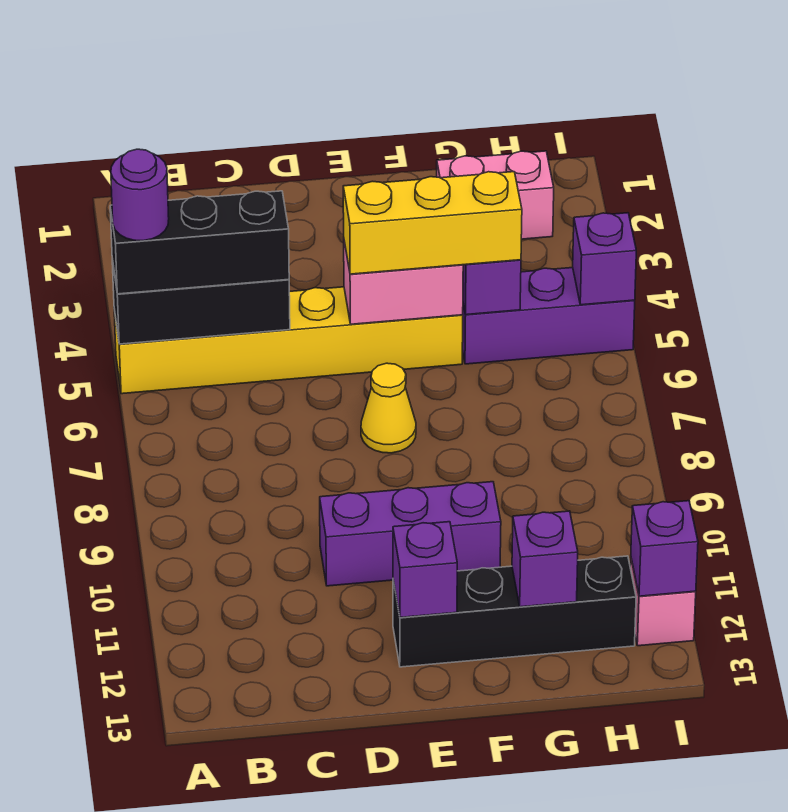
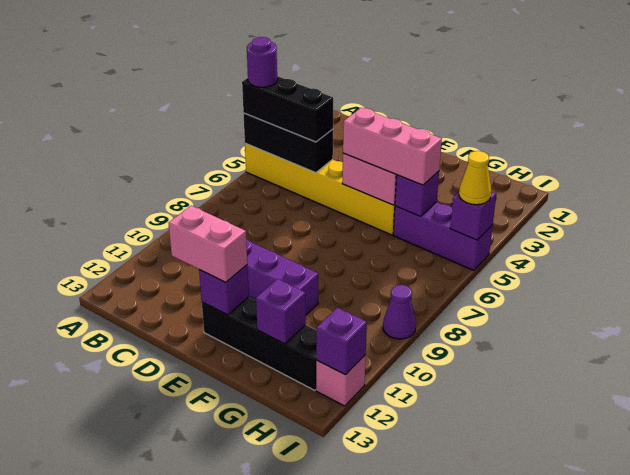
yellow 1x3 brick [343,172,522,274] -> pink 1x3 brick [343,108,442,185]
yellow 1x1 cone [361,363,416,453] -> yellow 1x1 cone moved to [459,151,491,205]
pink 1x2 brick [437,151,554,239] -> pink 1x2 brick moved to [169,206,247,282]
none -> purple 1x1 cone [383,285,416,339]

